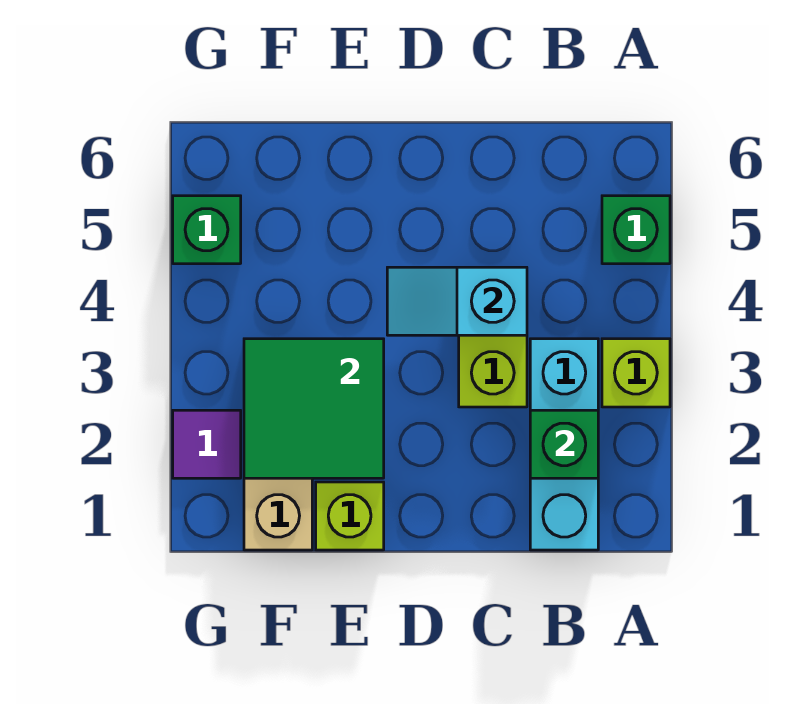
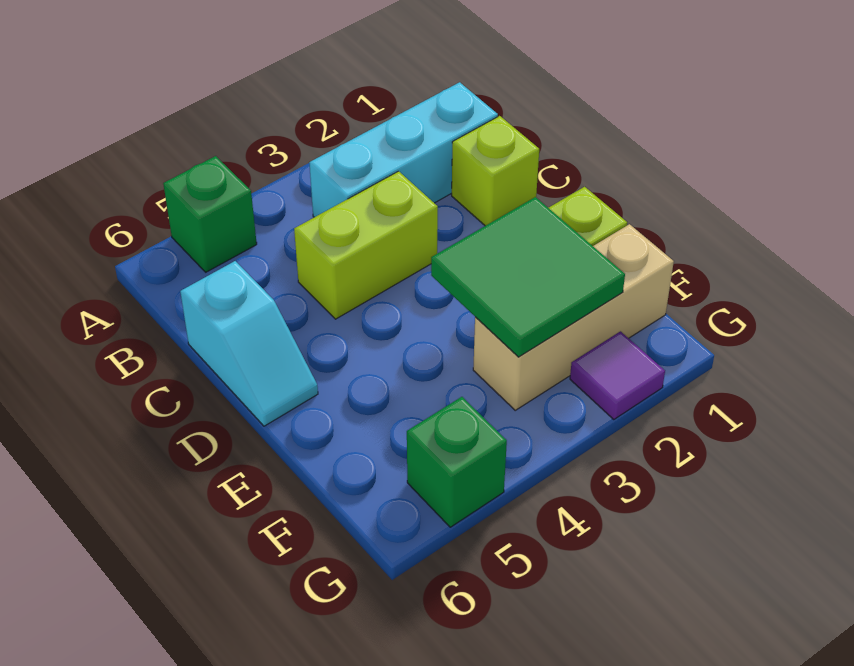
lime 1x1 brick [602,339,670,407] -> lime 1x1 brick moved to [452,116,539,226]
green 1x1 brick [530,410,598,478] -> none
cyan 1x2 slope [387,267,527,335] -> cyan 1x2 slope moved to [180,261,318,426]

